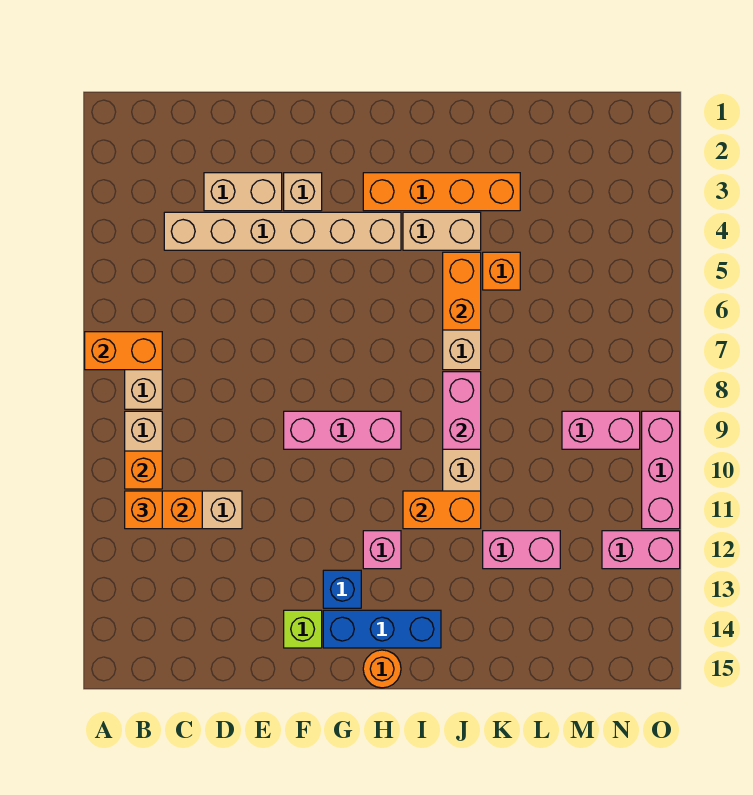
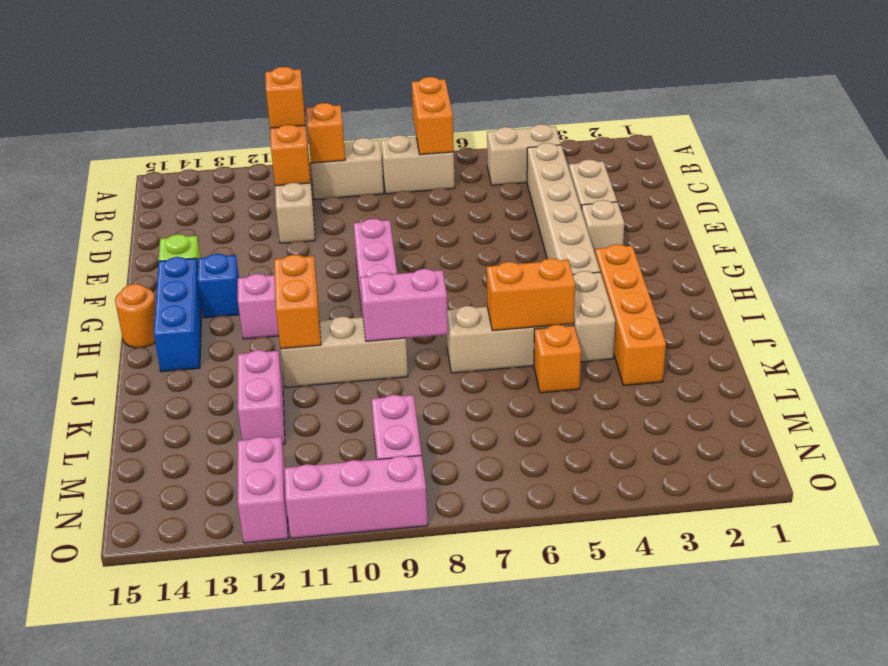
none -> tan 1x2 brick [487,124,561,185]

